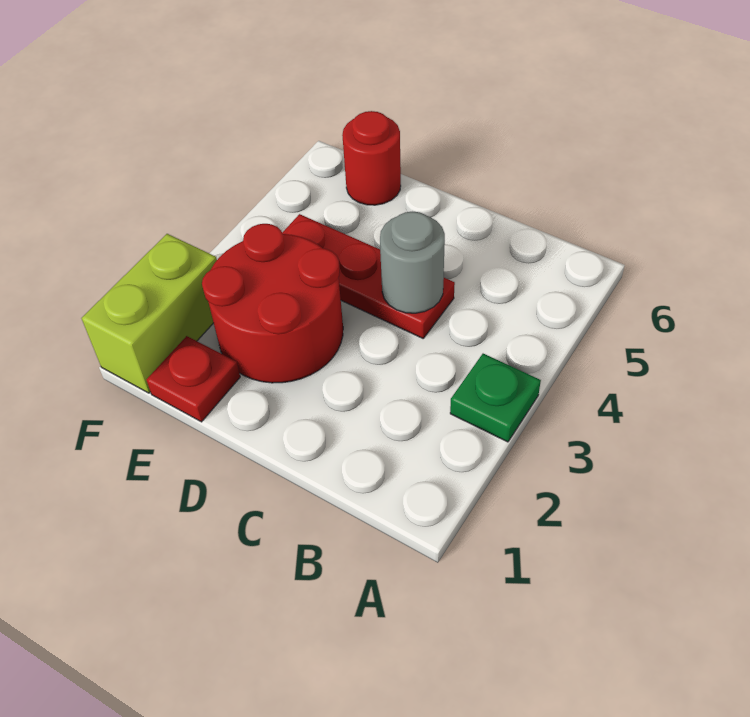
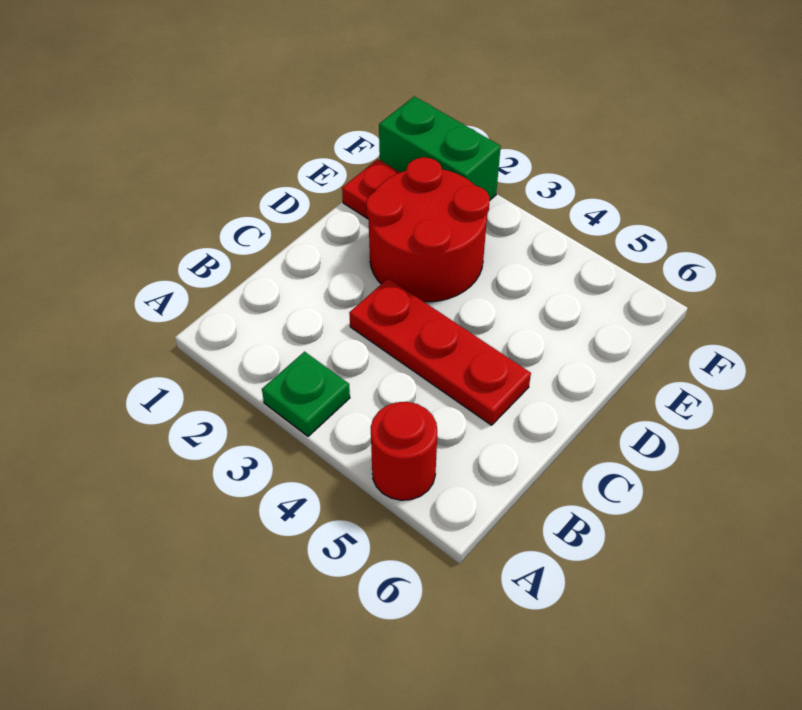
red 1x3 plate [282,214,455,338] -> red 1x3 plate turned to [349,278,531,425]
grey 1x1 round brick [380,212,445,313] -> none
red 1x1 round brick [342,111,401,205] -> red 1x1 round brick moved to [371,402,437,500]
lime 1x2 brick [82,234,217,393] -> green 1x2 brick [379,96,501,200]

